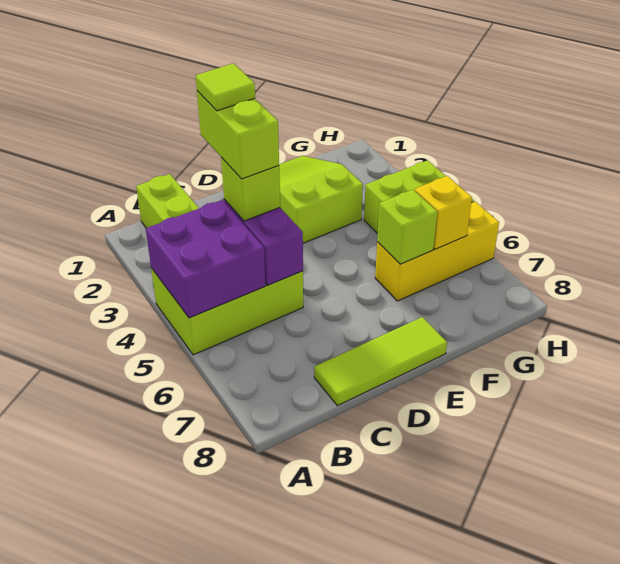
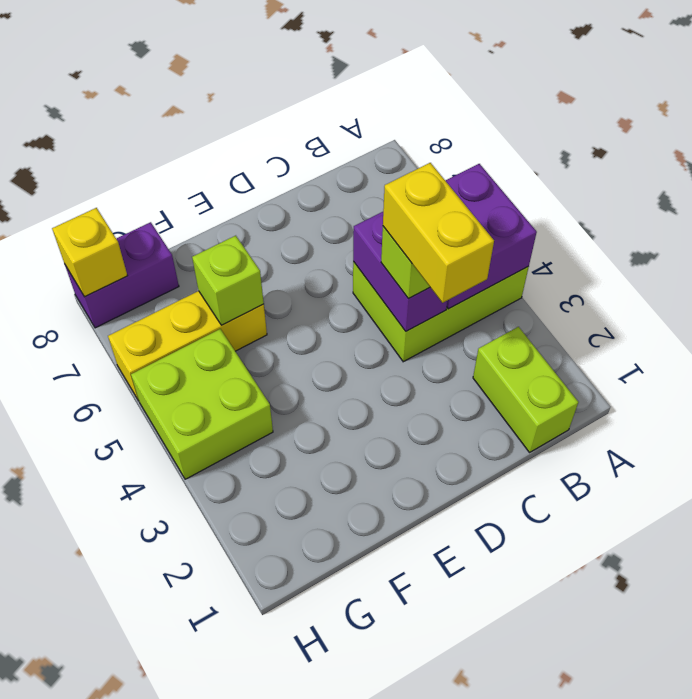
lime 1x2 brick [197,91,279,179] -> yellow 1x2 brick [383,163,494,303]
lime 1x1 tile [196,63,255,111] -> none
lime 1x3 tile [314,317,447,406] -> none
lime 2x3 slope [279,156,363,243] -> none
yellow 1x1 brick [415,176,472,249] -> yellow 1x1 brick moved to [52,208,128,297]
none -> purple 1x2 brick [65,222,179,328]

